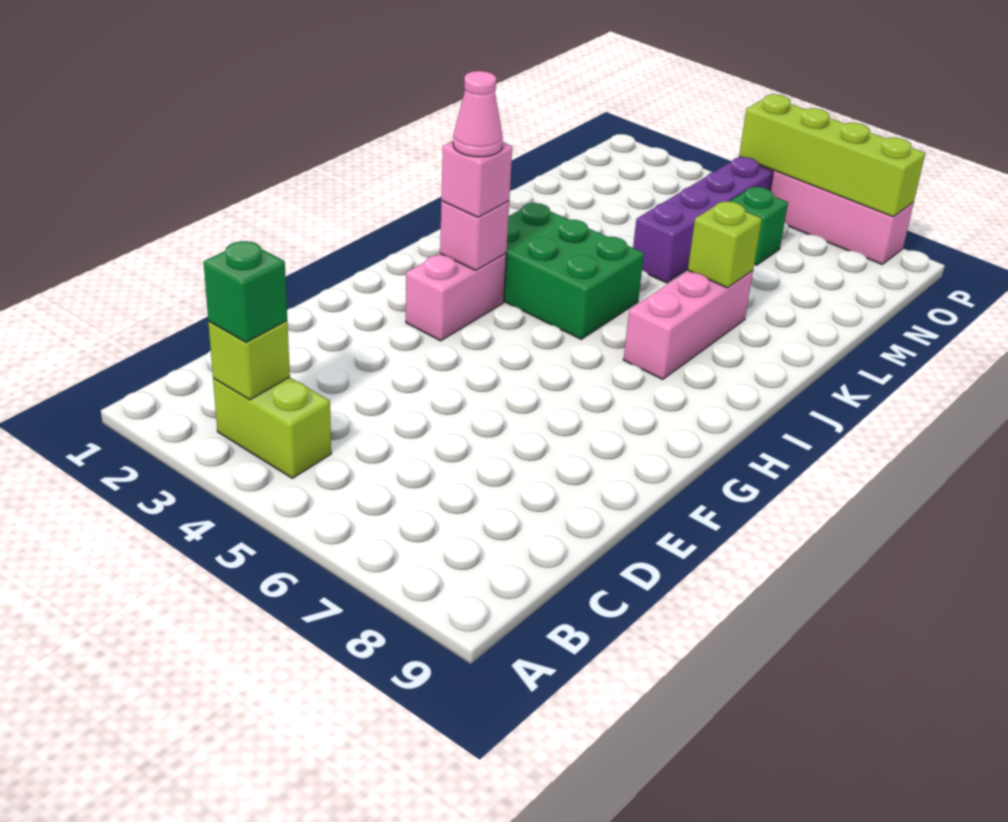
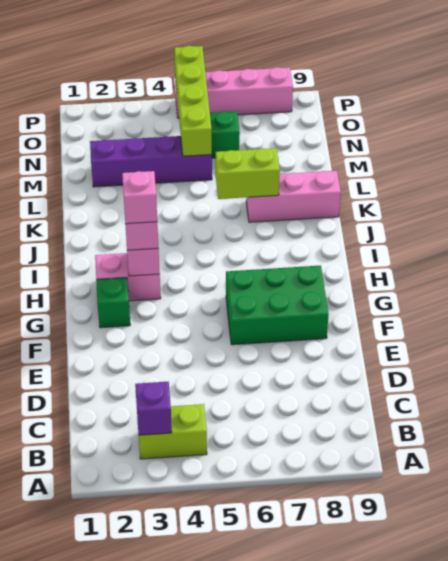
lime 1x1 brick [208,321,290,400] -> purple 1x1 brick [135,382,172,435]
green 1x1 brick [204,241,287,342] -> green 1x1 brick moved to [96,278,130,328]
pink 1x2 brick [406,254,506,341] -> pink 1x2 brick turned to [95,253,161,301]
pink 1x1 cone [453,71,503,157] -> pink 1x1 brick [122,171,157,224]
green 2x3 brick [504,203,644,339] -> green 2x3 brick moved to [226,265,329,345]
pink 1x3 brick [623,271,753,380] -> pink 1x3 brick turned to [246,171,341,222]
lime 1x1 brick [688,202,762,288] -> lime 1x2 brick [216,148,280,199]
purple 1x4 brick [633,157,773,283] -> purple 1x4 brick turned to [90,136,212,187]
lime 1x4 brick [739,94,925,217] -> lime 1x4 brick turned to [174,46,212,156]

